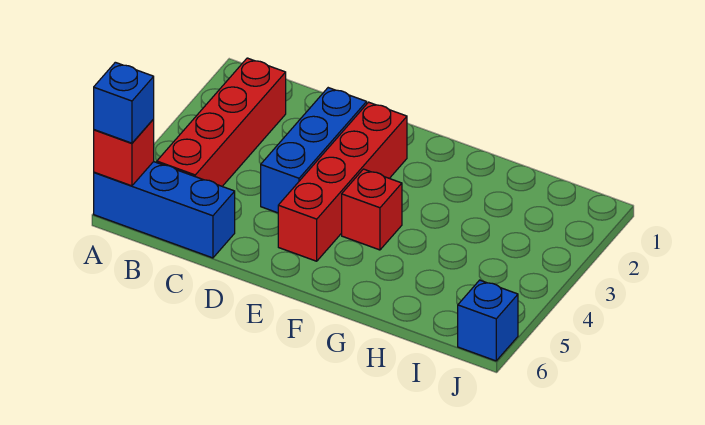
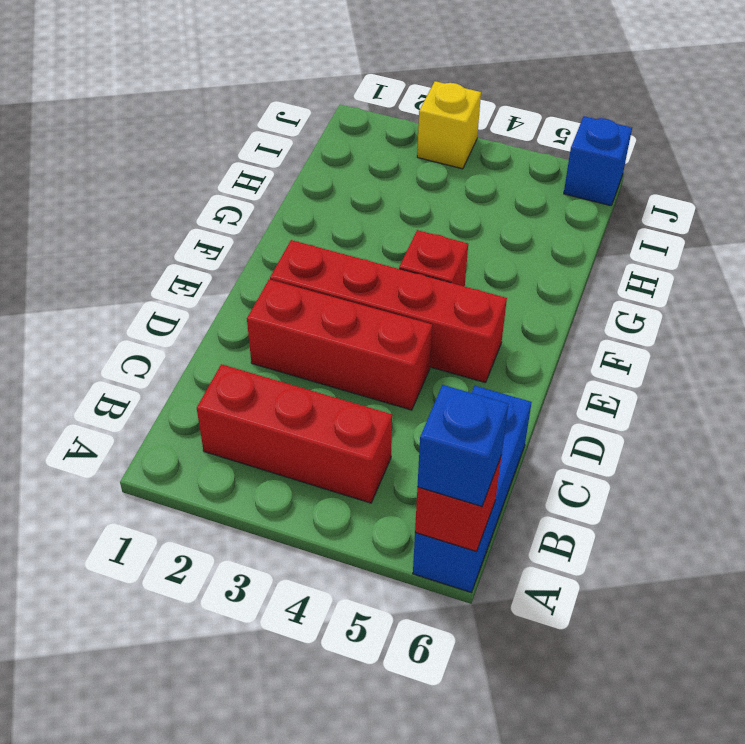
red 1x4 brick [157,58,286,186] -> red 1x3 brick [197,364,392,503]
blue 1x3 brick [261,88,367,213] -> red 1x3 brick [247,279,432,410]
none -> yellow 1x1 brick [417,81,481,169]

